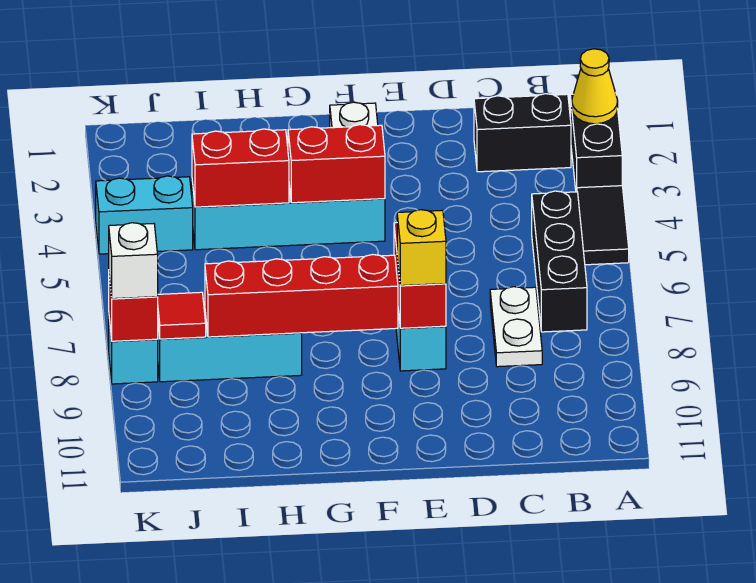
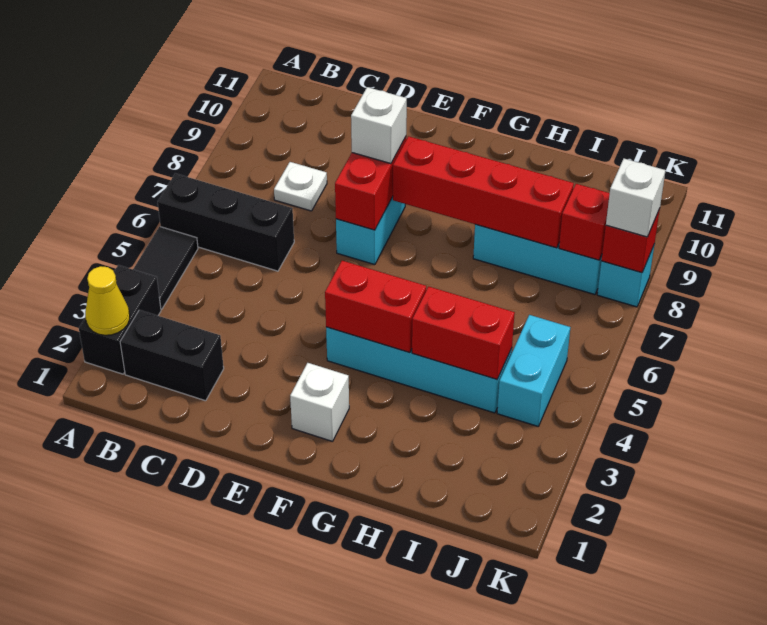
black 1x3 brick [532,191,587,332] -> black 1x3 brick turned to [158,173,294,271]
white 1x2 plate [490,287,542,367] -> white 1x1 plate [274,162,327,211]
yellow 1x1 brick [397,210,446,286] -> white 1x1 brick [351,87,407,164]
cyan 1x2 brick [96,176,193,254] -> cyan 1x2 brick turned to [497,315,570,426]
red 1x1 tile [158,292,206,339] -> red 1x1 brick [559,184,610,260]

